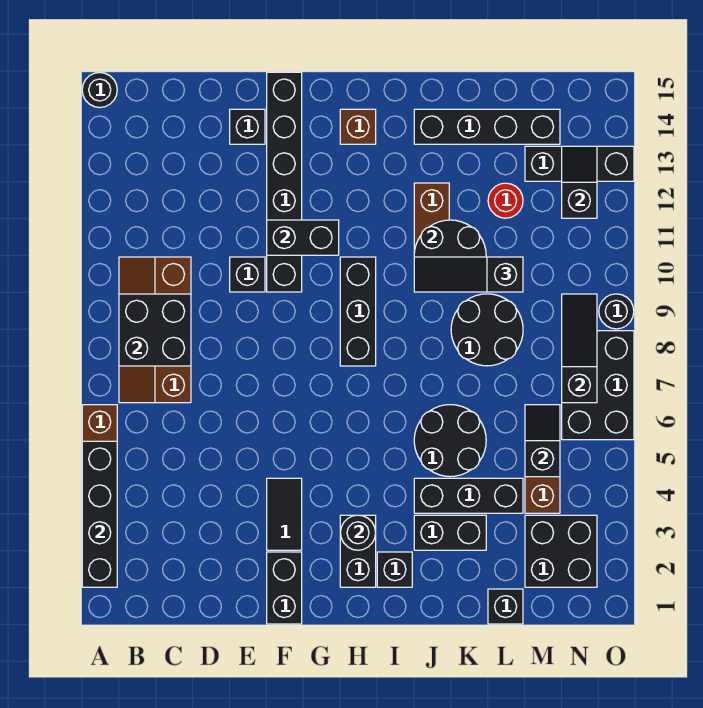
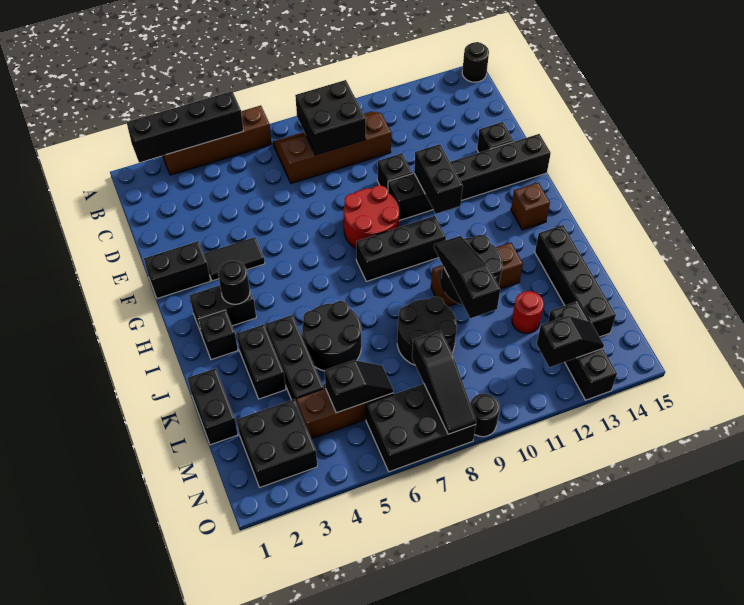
none -> red 2x2 round brick [344,185,399,248]
black 1x1 brick [488,589,523,624] -> black 1x2 brick [188,368,238,445]
black 1x3 slope [562,294,597,403] -> black 1x3 slope turned to [412,330,476,434]

